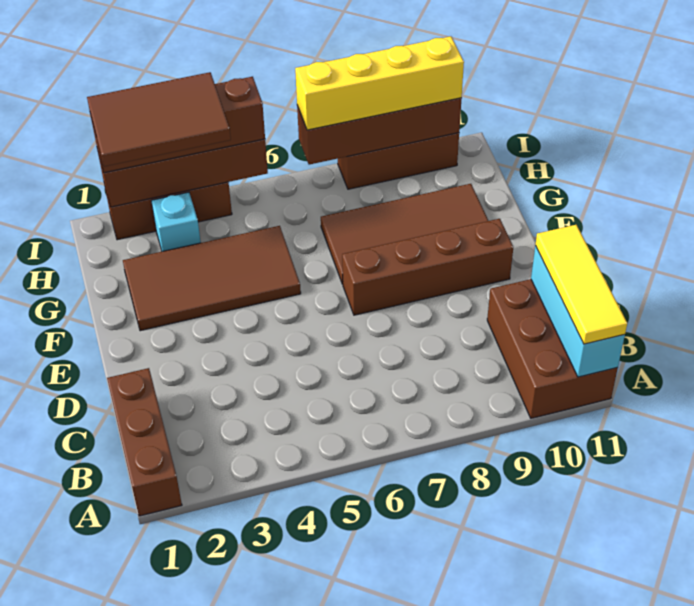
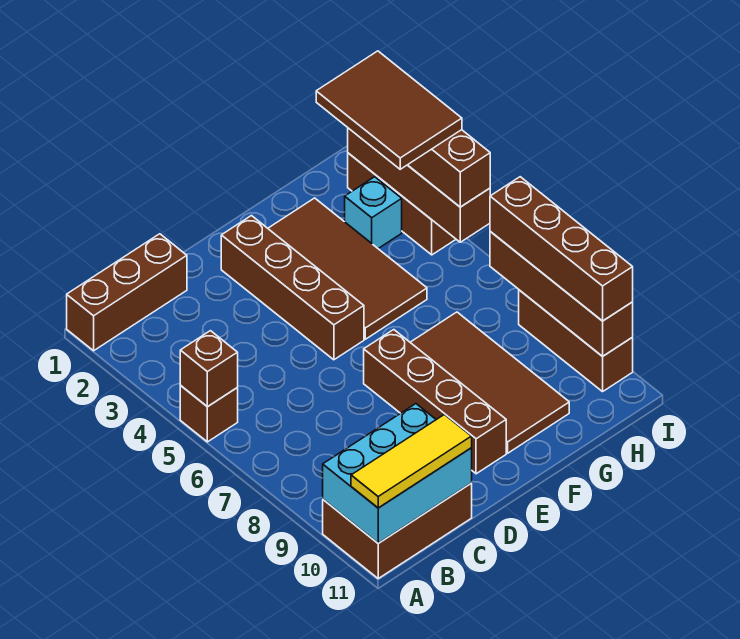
none -> brown 1x1 brick [180,386,238,442]
none -> brown 1x1 brick [180,331,238,407]
cyan 1x3 brick [531,246,625,377] -> cyan 2x3 brick [323,404,472,543]
none -> brown 1x4 brick [221,216,364,360]
yellow 1x4 brick [295,36,464,130] -> brown 1x4 brick [490,177,633,321]

